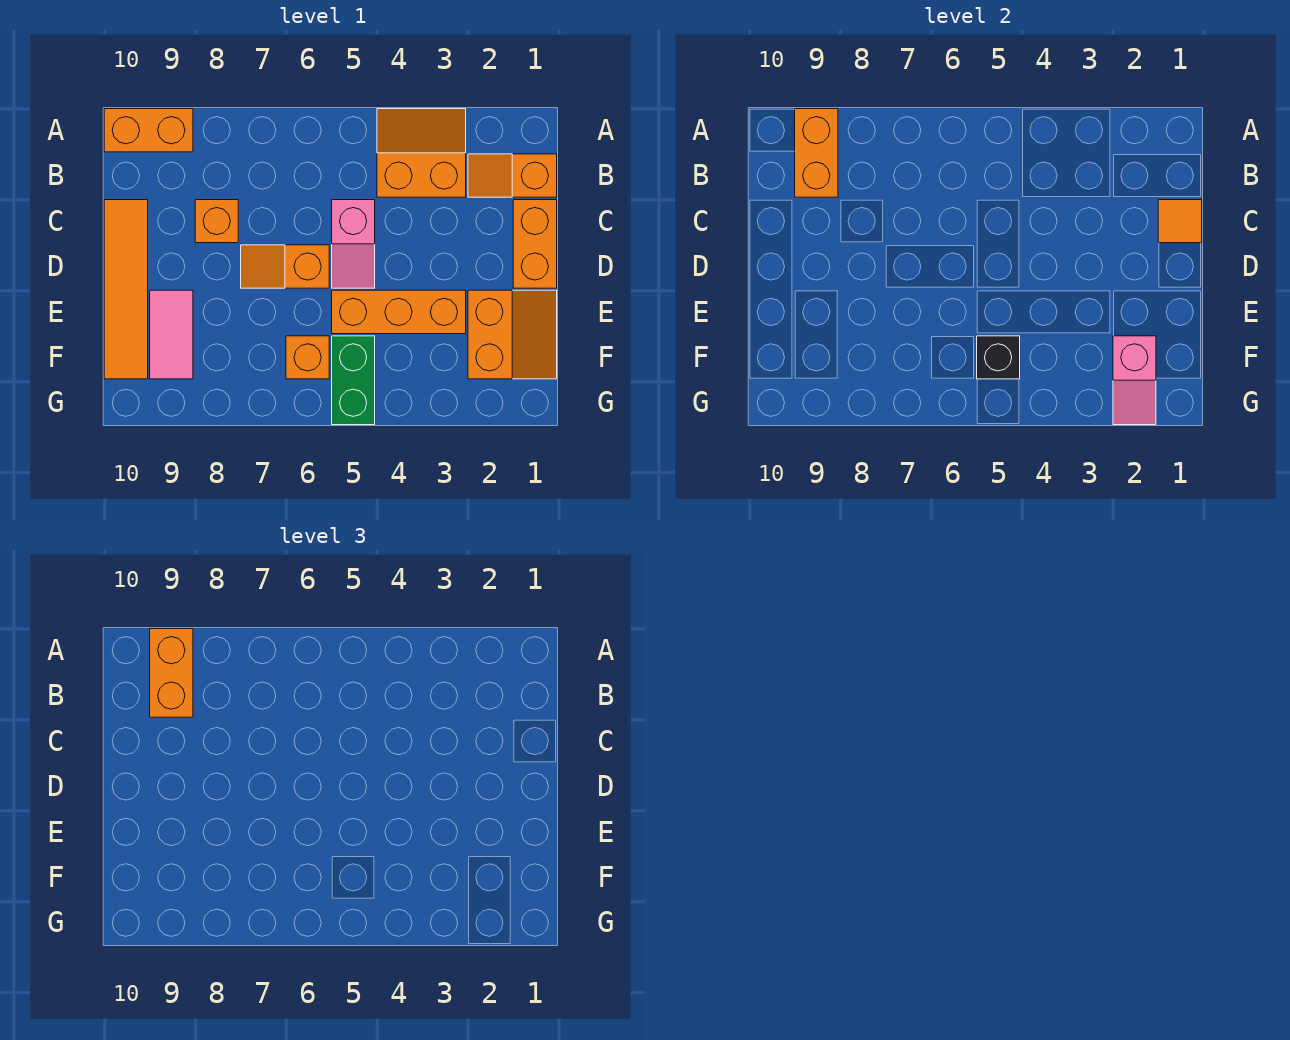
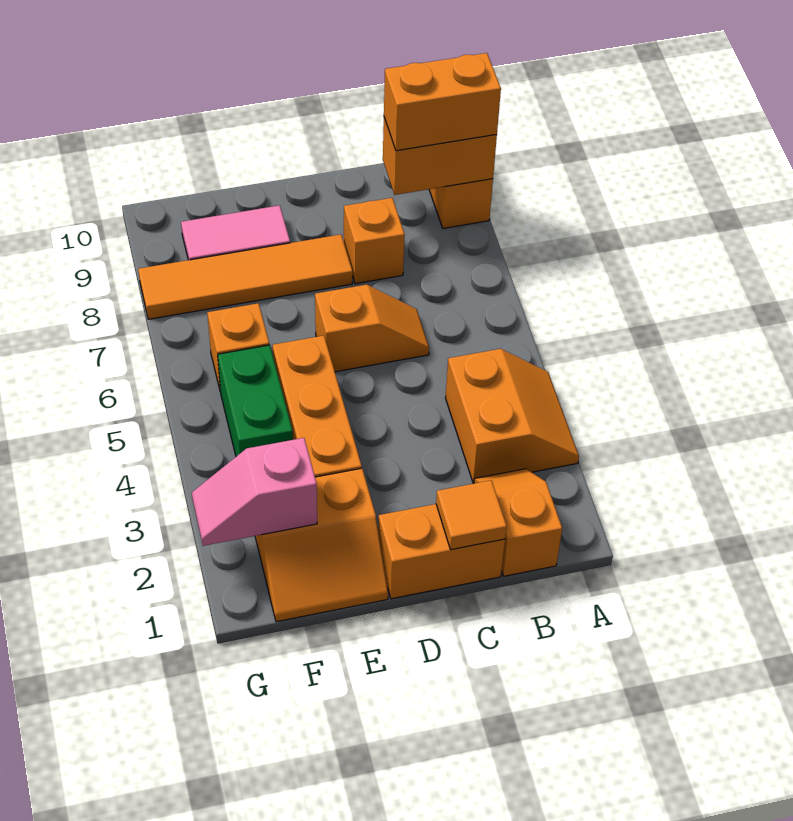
pink 1x2 slope [332,200,375,288] -> none
orange 1x4 tile [104,200,148,379] -> orange 1x4 tile moved to [138,235,353,319]
orange 1x2 slope [241,245,329,288] -> orange 1x2 slope turned to [315,285,429,372]
green 1x2 brick [332,336,375,425] -> green 1x2 brick turned to [218,345,293,456]
black 1x1 brick [977,336,1020,379] -> none

